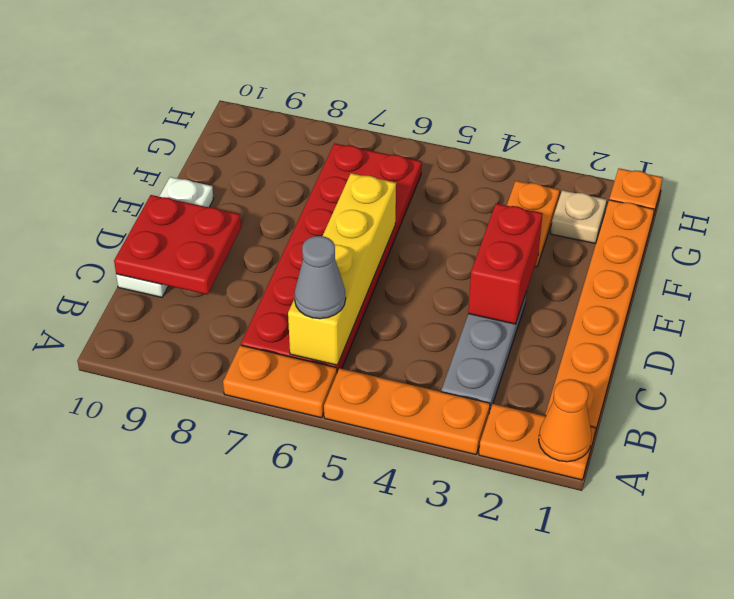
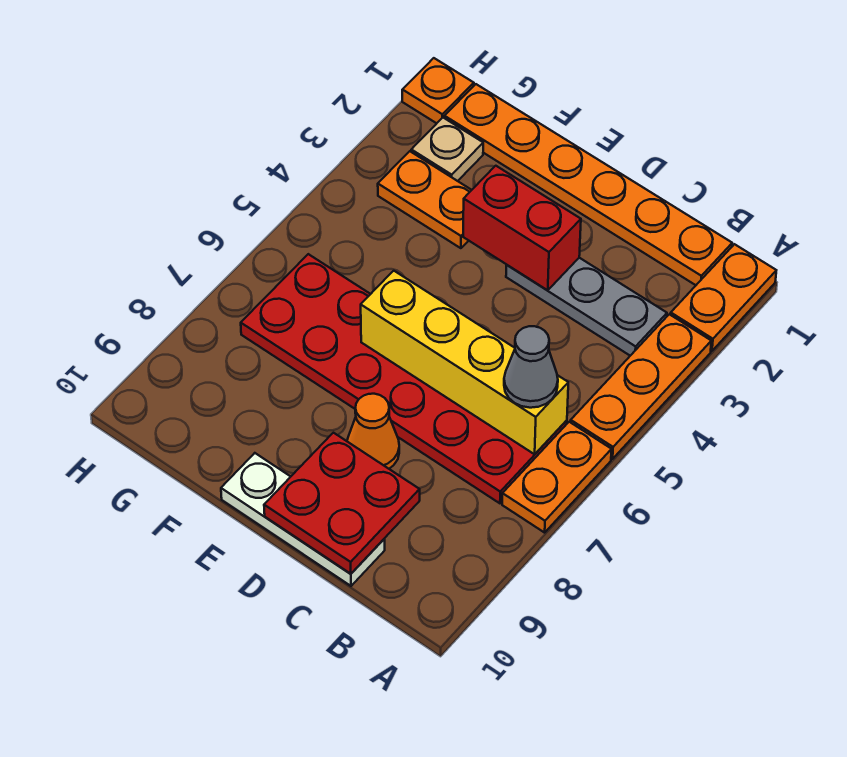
orange 1x1 cone [539,379,592,462] -> orange 1x1 cone moved to [347,394,399,469]

